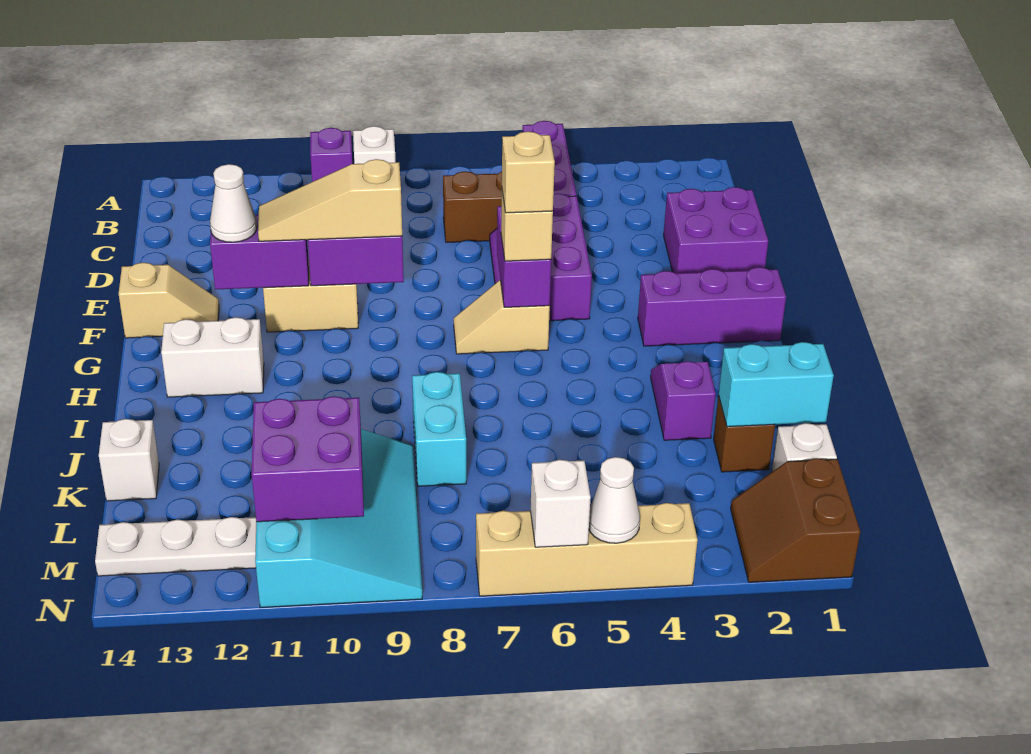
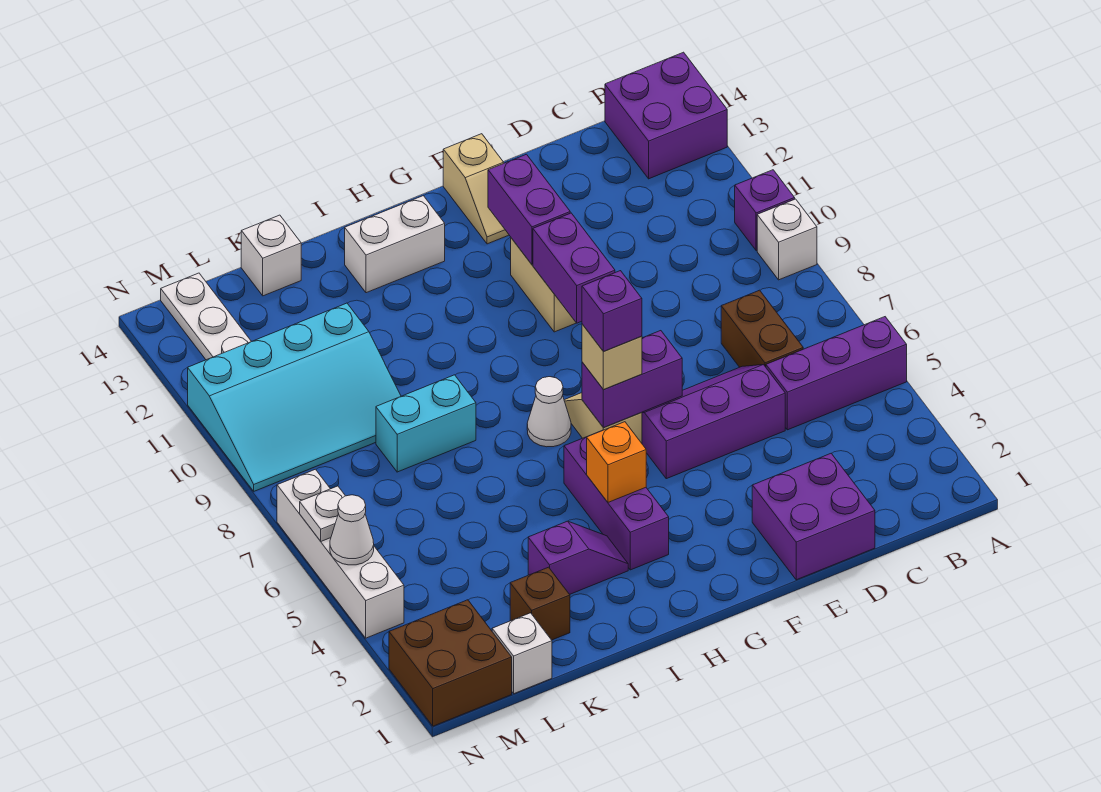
tan 1x3 slope [258,159,402,241] -> none
white 1x1 cone [210,164,257,242] -> white 1x1 cone moved to [527,377,571,447]
purple 1x3 brick [638,267,786,346] -> purple 1x3 brick moved to [564,432,669,570]
tan 1x1 brick [502,132,555,213] -> purple 1x1 brick [582,271,642,351]
none -> orange 1x1 brick [587,422,646,502]
white 1x2 brick [161,317,264,397] -> white 1x2 brick turned to [345,196,445,293]
cyan 1x2 brick [719,342,834,427] -> none
purple 2x2 brick [252,396,364,522] -> purple 2x2 brick moved to [605,52,727,179]
brown 2x2 slope [731,458,860,582] -> brown 2x2 brick [389,600,512,726]
tan 1x4 brick [476,503,698,596] -> white 1x4 brick [277,469,404,638]
white 1x1 brick [530,460,591,547] -> white 1x1 plate [300,486,345,541]

